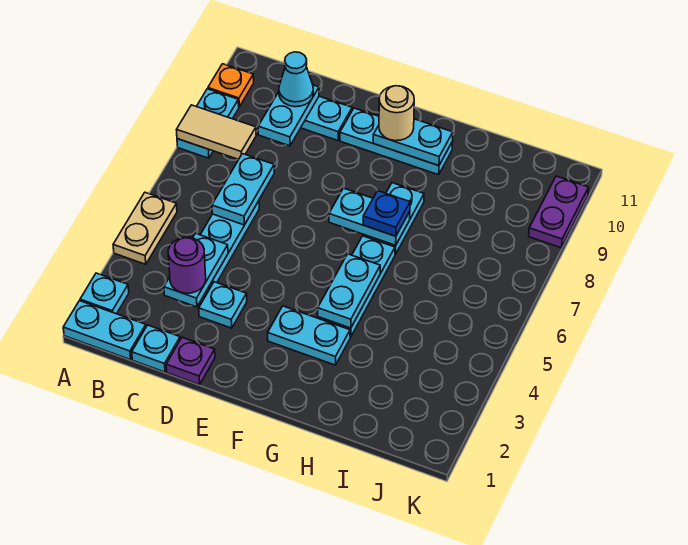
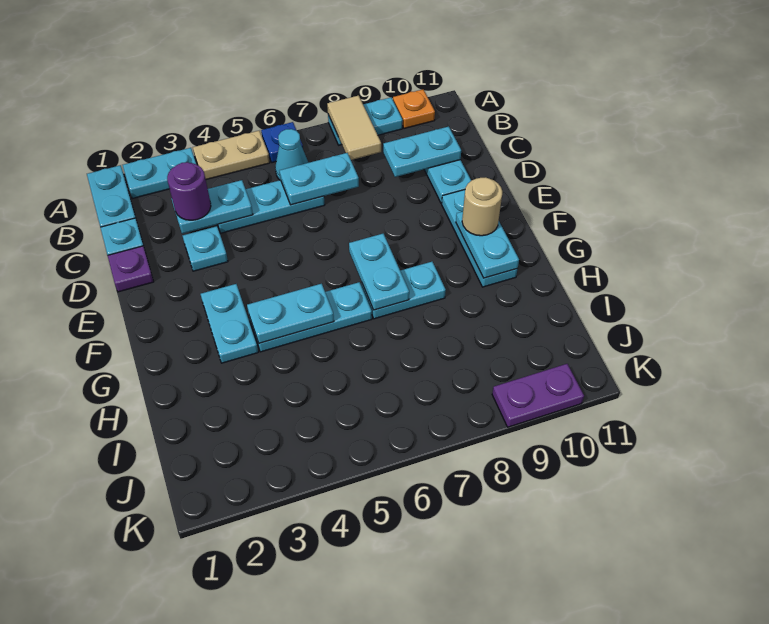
cyan 1x1 plate [80,273,129,314] -> cyan 1x2 plate [123,148,196,198]
cyan 1x1 cone [279,52,313,107] -> cyan 1x1 cone moved to [275,129,308,180]
blue 1x1 plate [363,191,410,236] -> blue 1x1 plate moved to [261,122,303,163]

